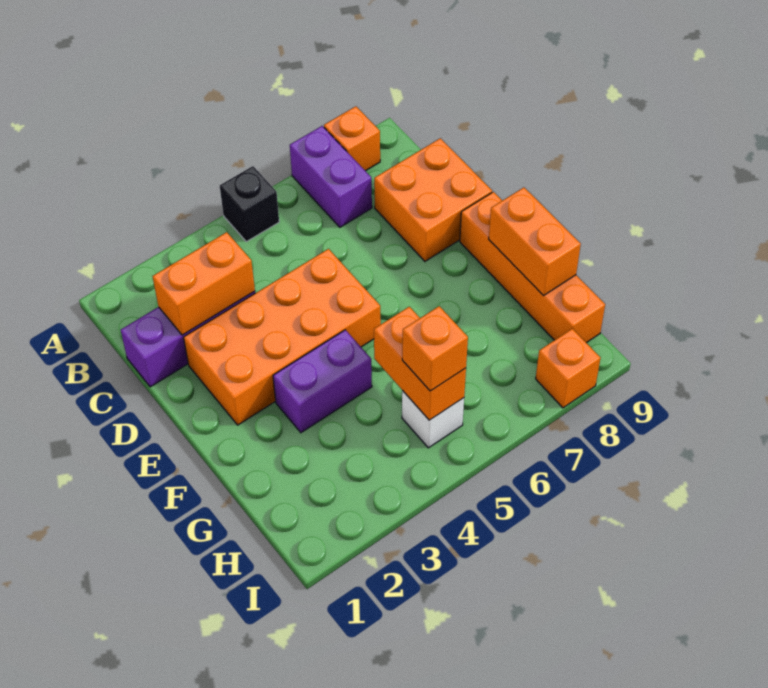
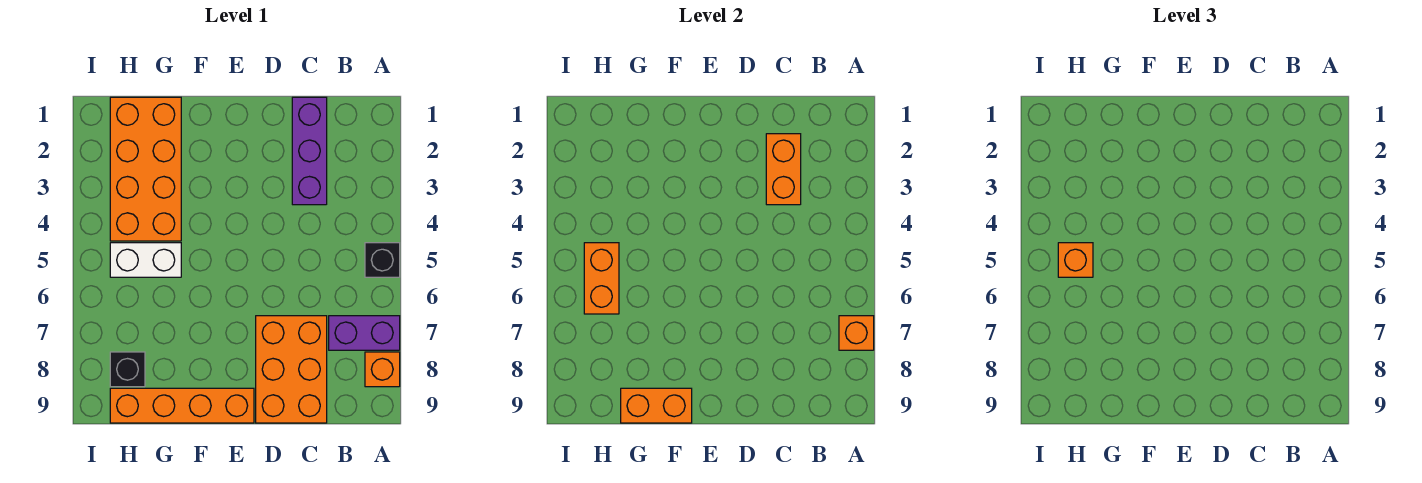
orange 2x2 brick [374,138,492,261] -> orange 2x3 brick [256,316,327,423]
orange 2x4 brick [184,249,381,425] -> orange 2x4 brick moved to [110,97,181,241]
purple 1x2 brick [273,330,372,433] -> none
orange 1x2 brick [374,307,466,420] -> orange 1x2 brick turned to [584,243,619,314]
white 1x1 brick [402,391,464,448] -> white 1x2 brick [110,243,181,277]
none -> black 1x1 brick [110,352,145,387]
orange 1x1 brick [536,329,601,408] -> orange 1x1 brick moved to [839,316,874,350]

